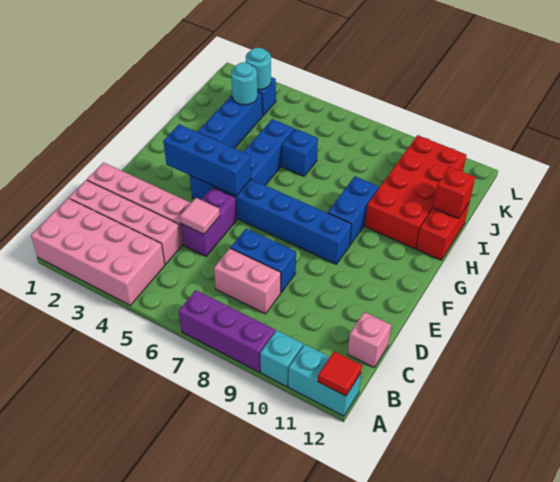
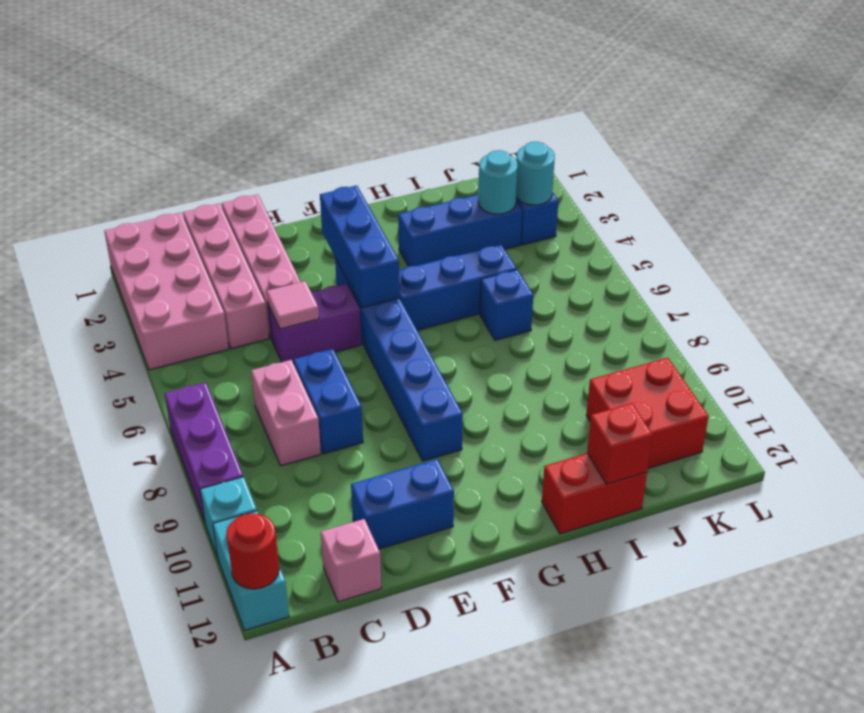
red 1x1 tile [318,352,362,396] -> red 1x1 round brick [226,513,279,589]
blue 1x2 brick [328,176,379,245] -> blue 1x2 brick moved to [351,459,454,549]
red 2x4 brick [365,135,467,249] -> red 2x2 brick [586,358,709,468]

